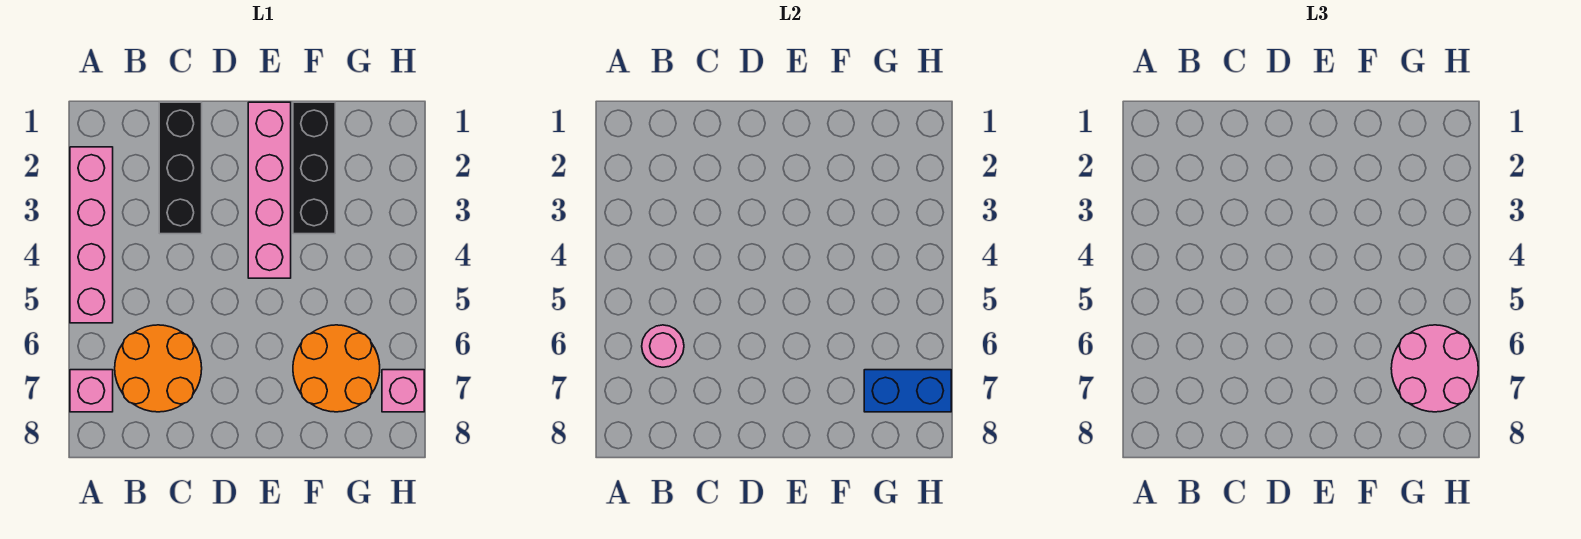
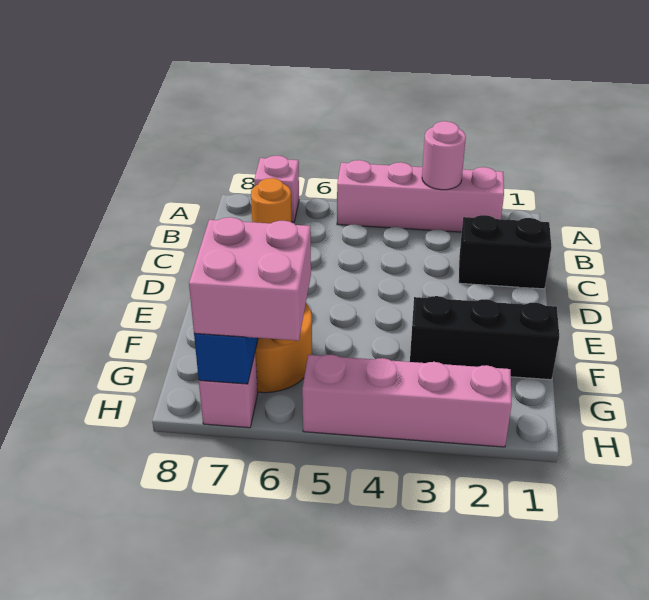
orange 2x2 round brick [115,325,202,412] -> orange 1x1 round brick [251,178,292,223]
pink 1x1 round brick [642,325,684,367] -> pink 1x1 round brick moved to [422,121,466,190]
black 1x3 brick [159,102,202,234] -> black 1x2 brick [459,215,551,289]
pink 1x4 brick [248,102,291,278] -> pink 1x4 brick moved to [302,355,512,447]
pink 2x2 round brick [1391,325,1478,412] -> pink 2x2 brick [189,217,311,341]

